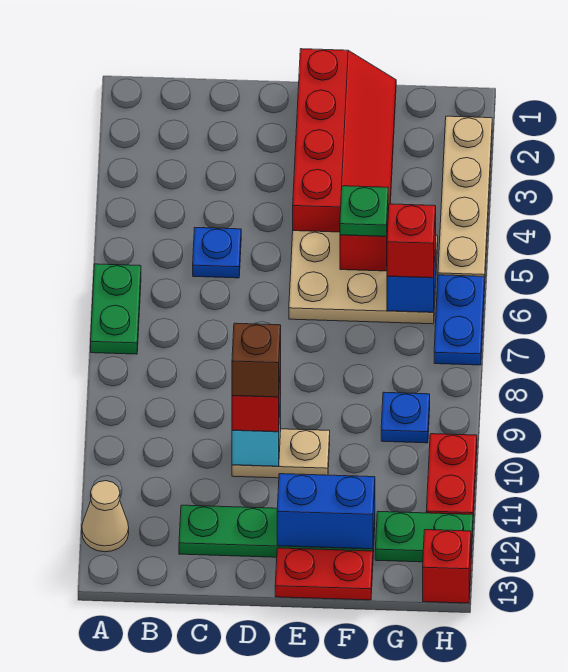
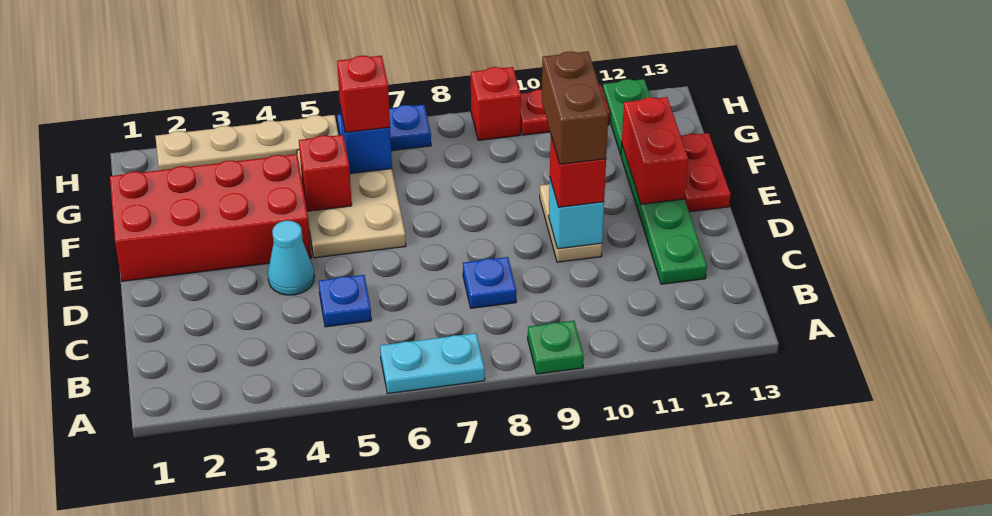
green 1x2 plate [91,264,141,354] -> cyan 1x2 plate [380,333,485,393]
tan 1x1 cone [82,481,129,552] -> none
none -> cyan 1x1 cone [268,221,314,295]
brown 1x1 brick [232,323,281,397] -> brown 1x2 brick [542,52,608,164]
red 2x4 slope [293,49,396,232] -> red 2x4 brick [110,154,311,281]
blue 1x2 brick [277,474,375,549] -> red 1x2 brick [622,97,688,204]
green 1x1 plate [340,186,388,236] -> green 1x1 plate moved to [528,321,584,374]
blue 1x1 plate [381,392,430,443] -> blue 1x1 plate moved to [463,257,516,308]
red 1x1 brick [423,530,471,603] -> red 1x1 brick moved to [471,67,521,140]

